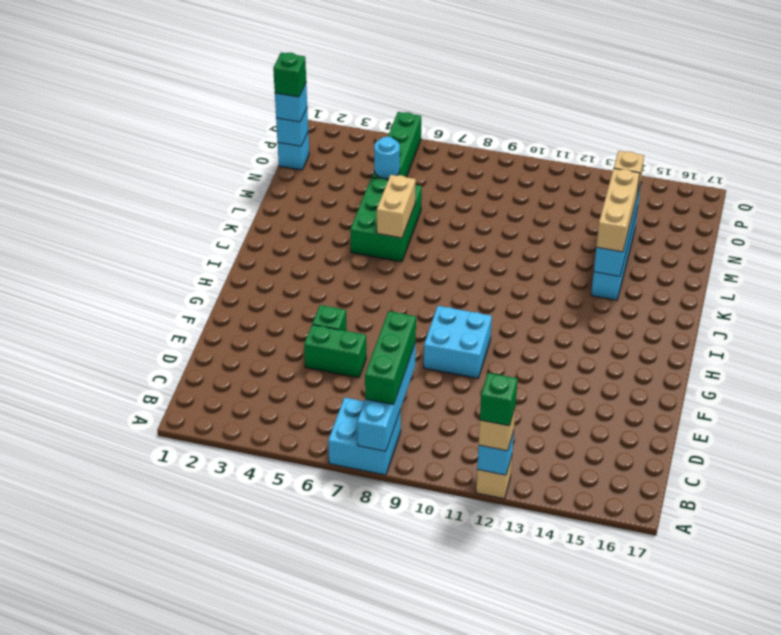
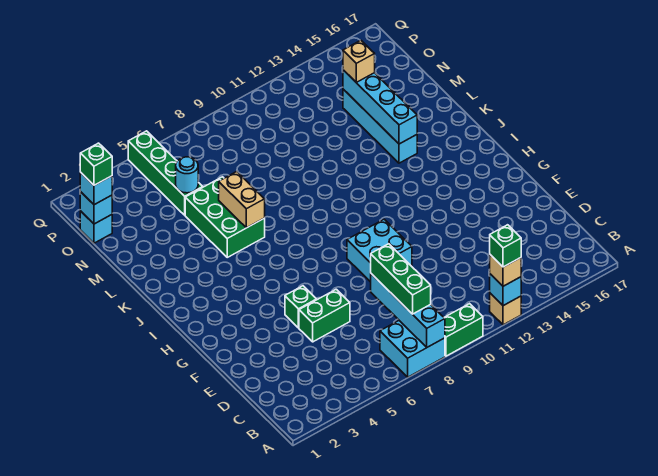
none -> green 1x2 brick [444,304,483,356]
tan 1x3 brick [596,168,640,252] -> none

